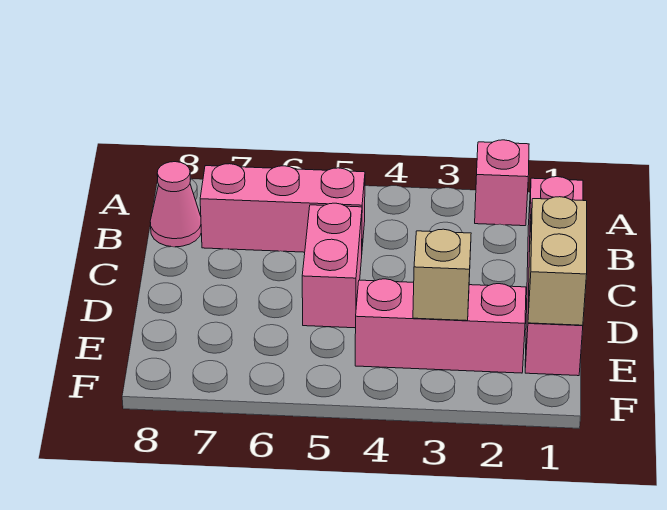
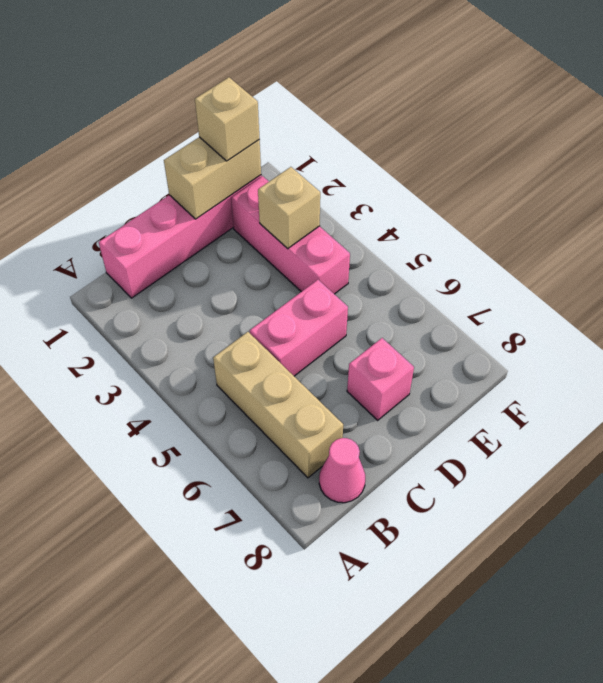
pink 1x1 brick [475,140,529,226] -> pink 1x1 brick moved to [347,338,414,420]
pink 1x3 brick [200,164,365,252] -> tan 1x3 brick [213,332,343,478]
none -> tan 1x1 brick [195,77,260,161]

